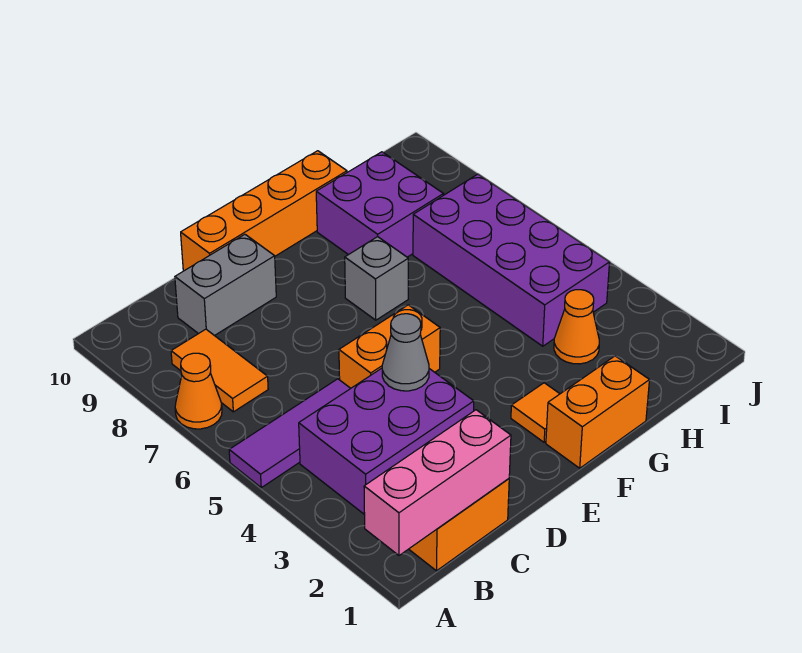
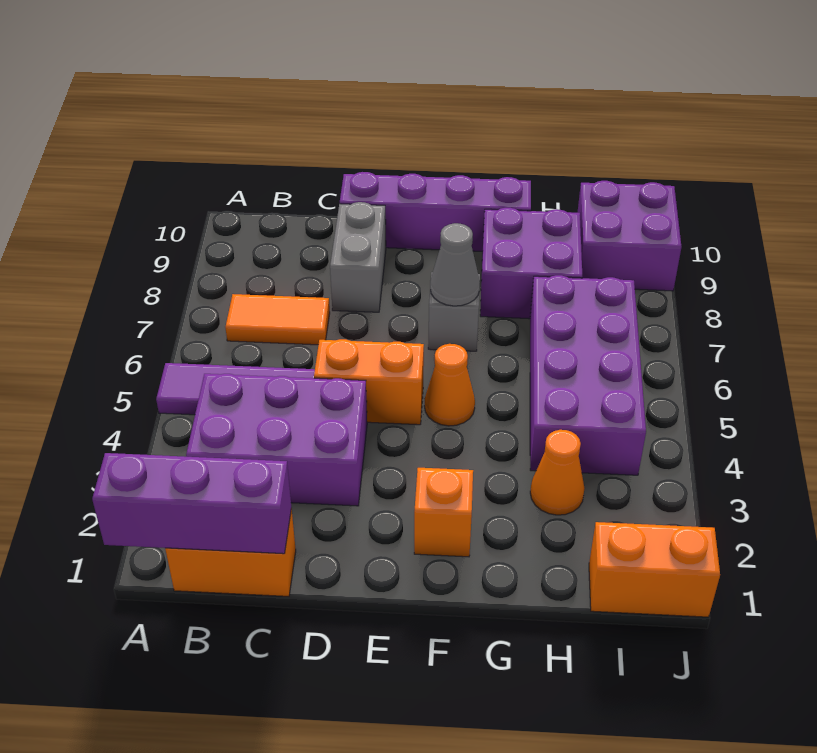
pink 1x3 brick [364,410,511,555] -> purple 1x3 brick [92,453,291,554]
orange 1x1 cone [175,353,222,429] -> orange 1x1 cone moved to [425,344,475,426]
orange 1x2 tile [171,329,268,412] -> orange 1x2 tile turned to [225,294,330,345]
grey 1x2 brick [175,234,276,336] -> grey 1x2 brick turned to [330,202,386,312]
grey 1x1 cone [382,314,429,391] -> grey 1x1 cone moved to [430,223,480,306]
orange 1x4 brick [181,151,347,271] -> purple 1x4 brick [340,172,531,251]
orange 1x2 brick [546,356,649,468] -> orange 1x2 brick moved to [589,522,720,617]
orange 1x1 tile [511,383,559,442] -> orange 1x1 brick [414,468,473,557]
none -> purple 2x2 brick [577,181,682,291]

